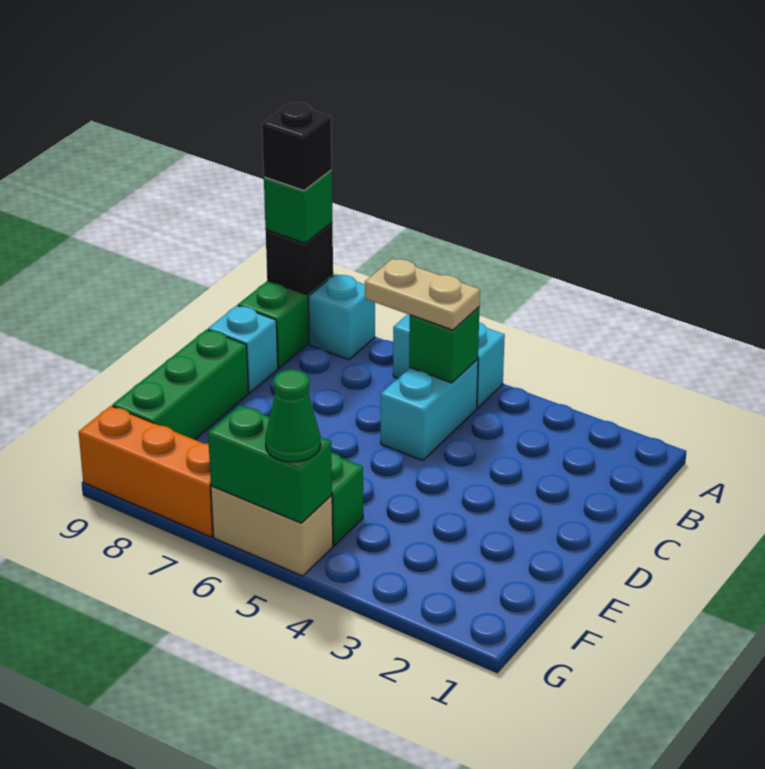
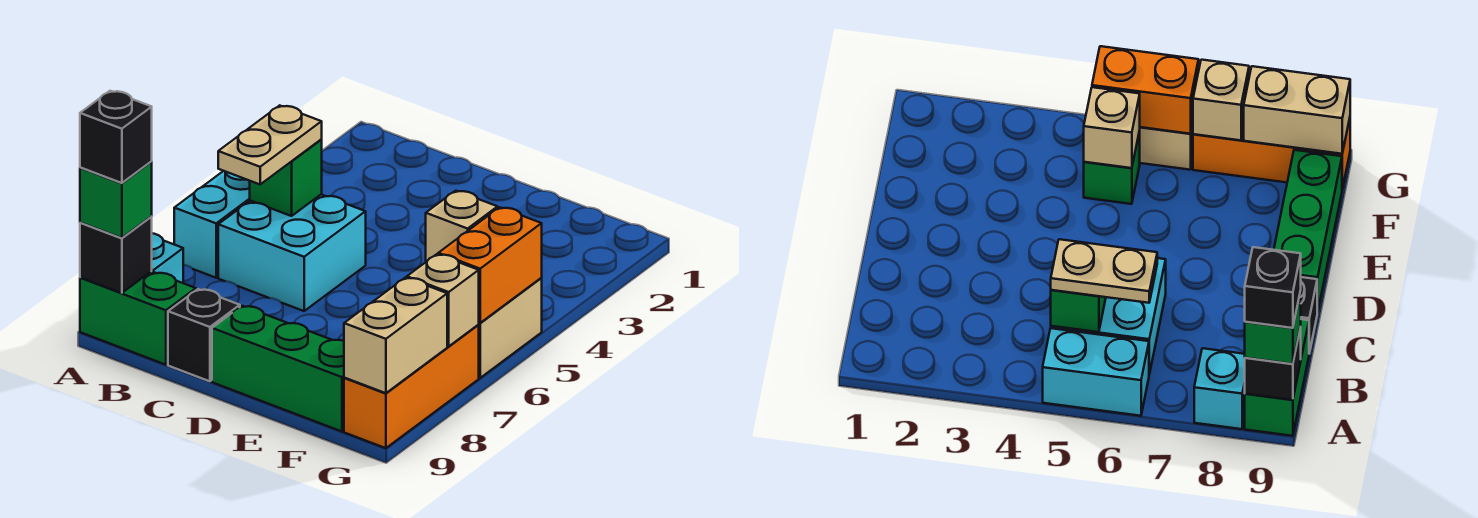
cyan 1x2 brick [381,359,478,461] -> cyan 2x2 brick [218,195,366,311]
cyan 1x1 brick [208,305,278,393] -> black 1x1 brick [168,289,240,381]
none -> tan 1x1 brick [426,191,498,262]
green 1x2 brick [208,405,332,523] -> orange 1x2 brick [438,207,542,323]
green 1x1 cone [265,370,321,462] -> none
none -> tan 1x1 brick [407,254,479,346]
none -> tan 1x2 brick [344,278,447,393]

